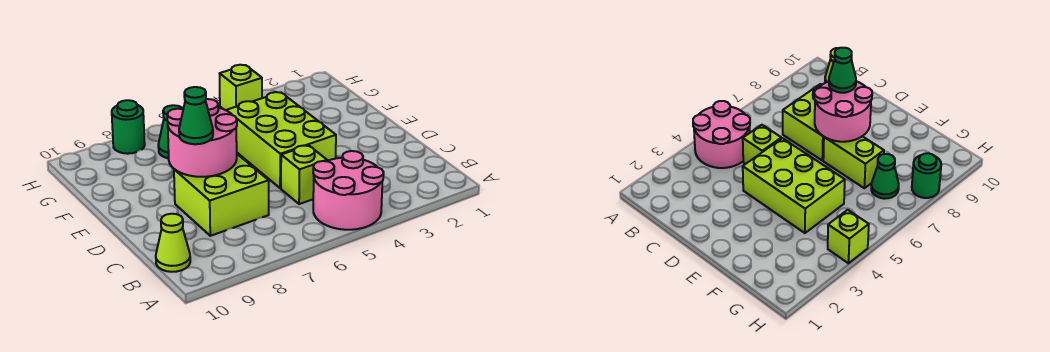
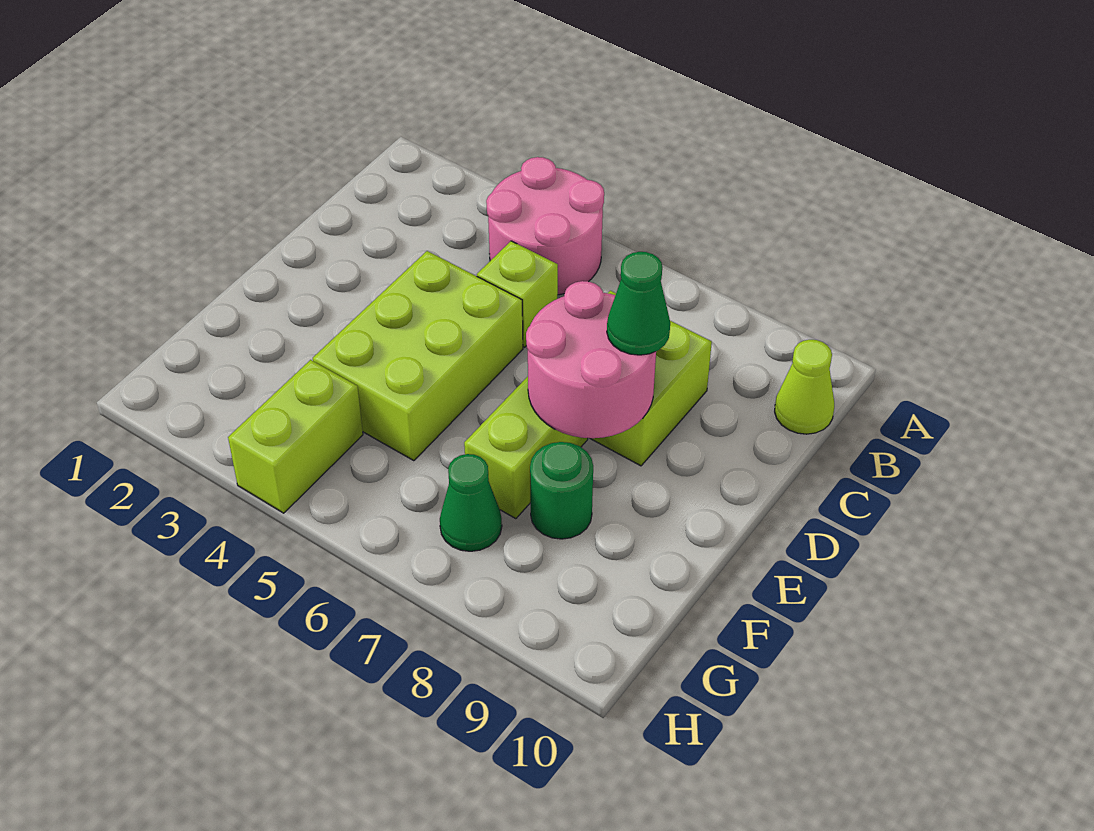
lime 1x1 brick [220,65,262,110] -> lime 1x2 brick [228,360,363,513]
green 1x1 round brick [112,100,145,154] -> green 1x1 round brick moved to [530,442,593,539]

